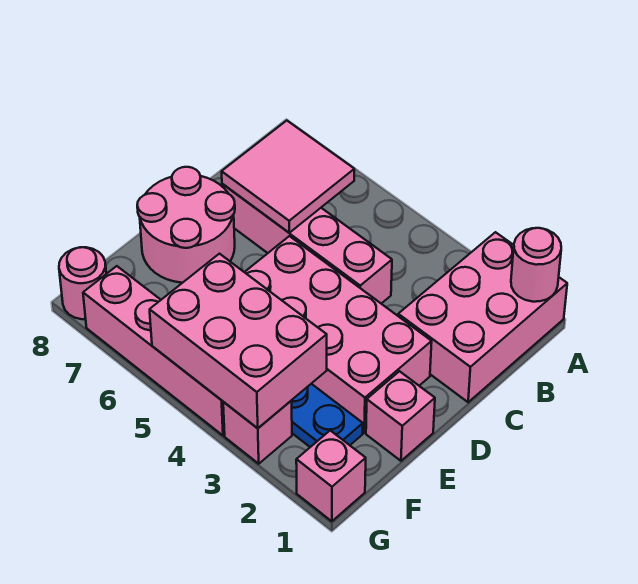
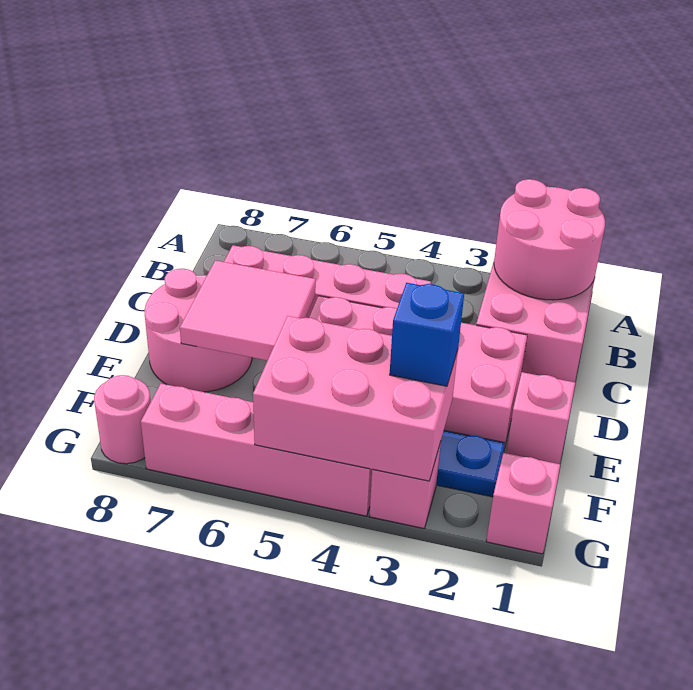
pink 1x1 round brick [511,228,561,302] -> pink 2x2 round brick [494,179,605,300]
pink 2x2 tile [222,121,354,233] -> pink 2x2 tile moved to [180,260,316,360]
none -> blue 1x1 brick [390,283,464,386]

